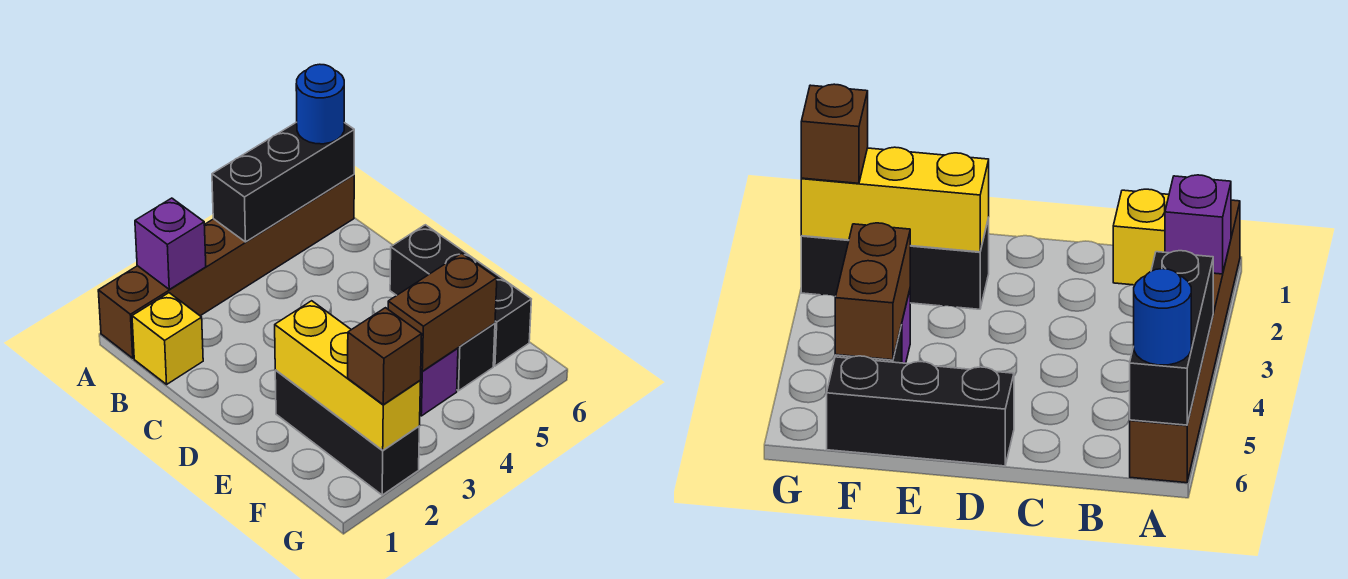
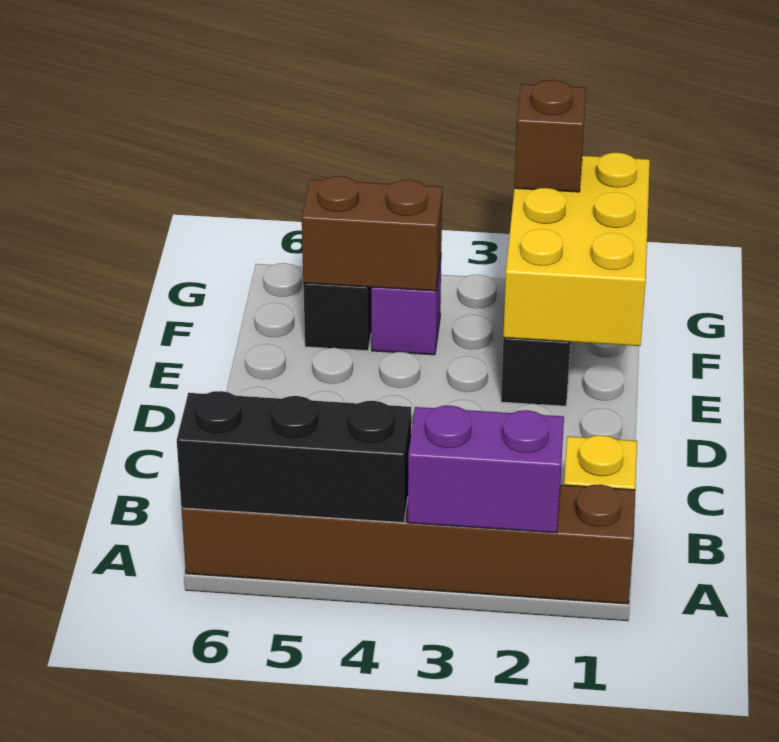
purple 1x1 brick [135,198,206,289] -> purple 1x2 brick [408,406,564,533]
blue 1x1 round brick [296,64,344,144] -> none
black 1x3 brick [390,225,531,366] -> none
yellow 1x3 brick [275,301,420,450] -> yellow 2x3 brick [503,152,650,346]

